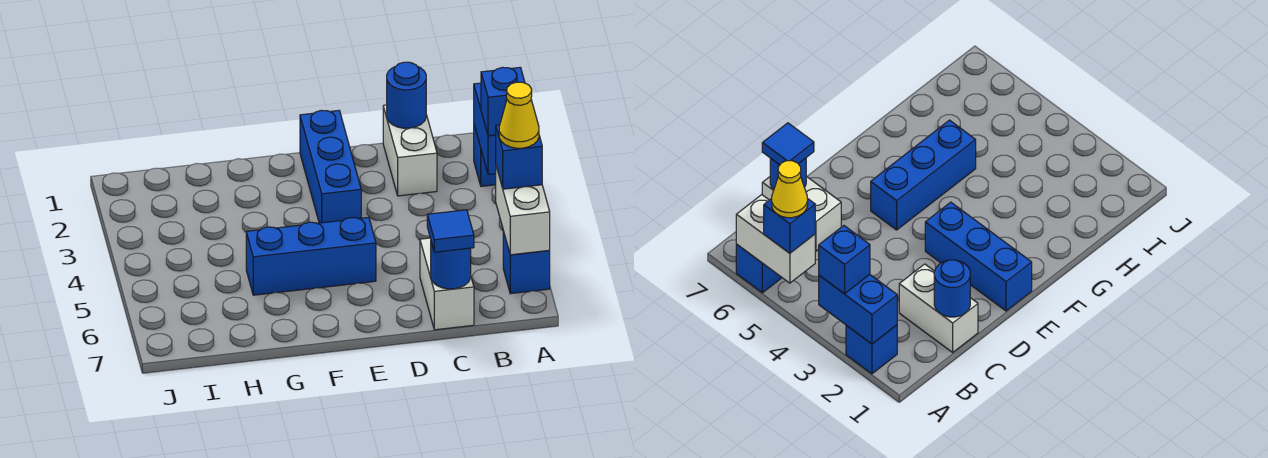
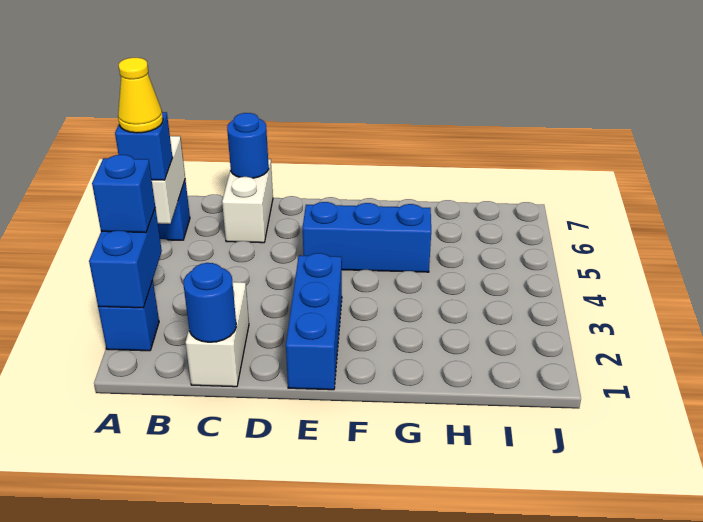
blue 1x1 tile [427,210,474,252] -> none

